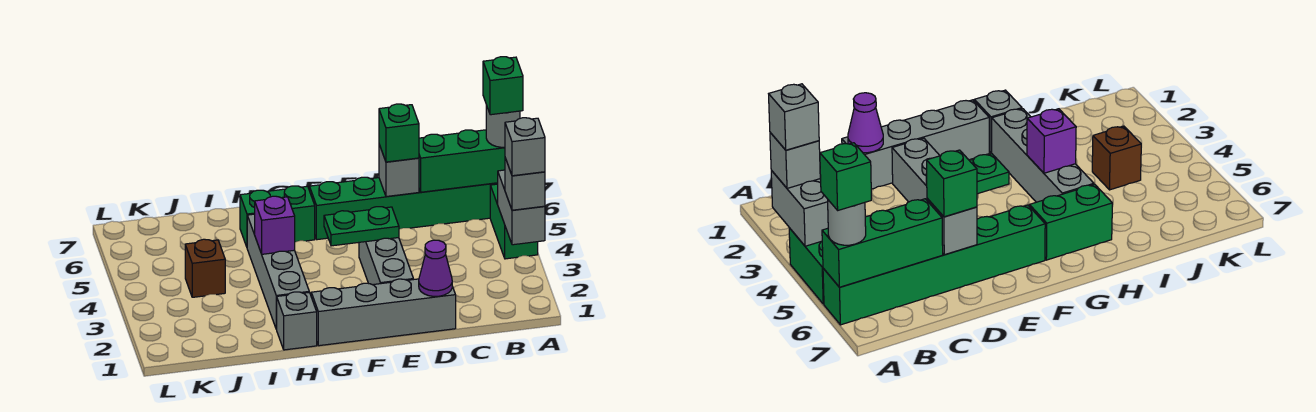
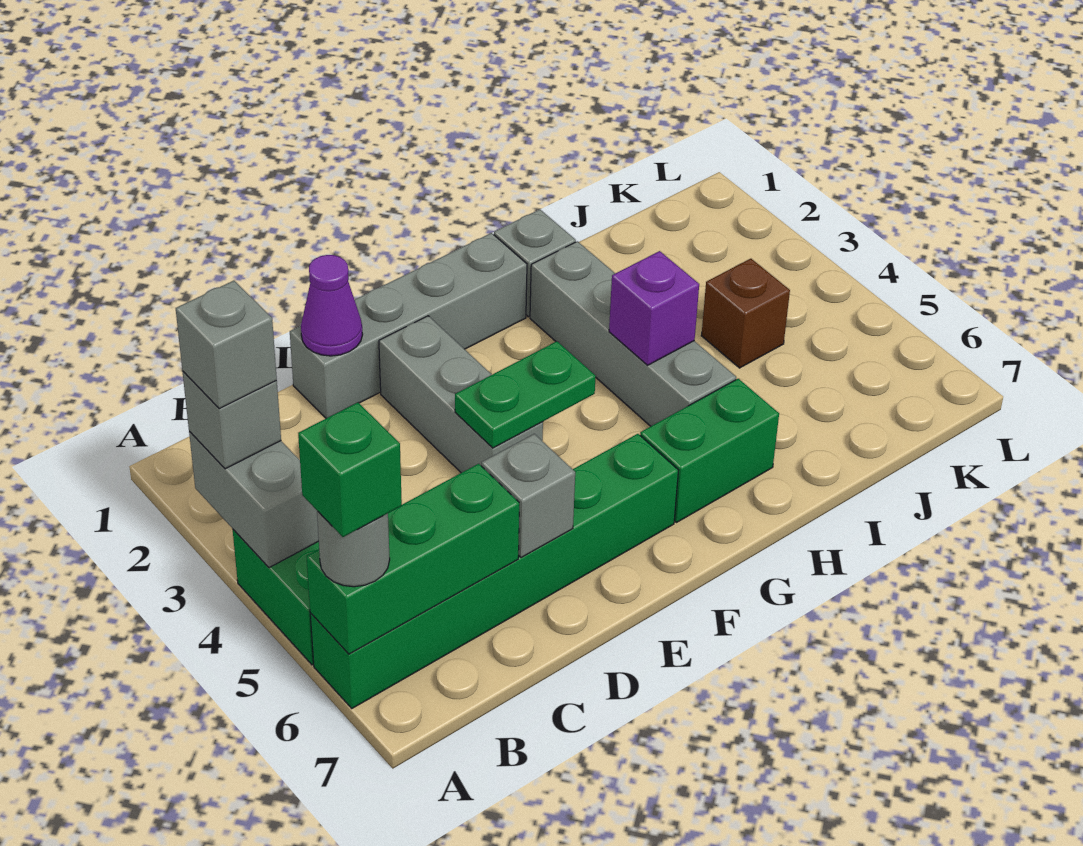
green 1x1 brick [379,104,419,162] -> none

